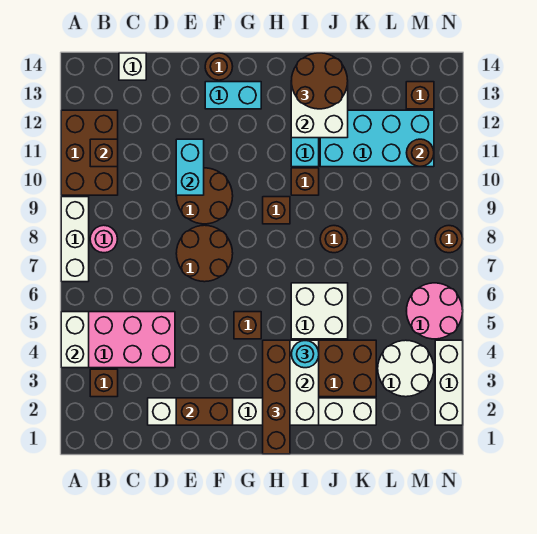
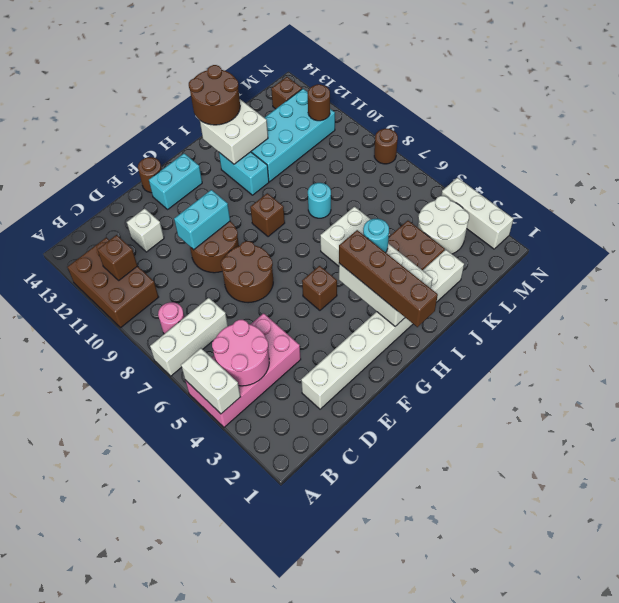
white 1x3 brick [61,197,89,282] -> white 1x3 brick turned to [150,298,228,376]
brown 1x1 brick [90,369,118,397] -> none
white 1x1 brick [119,53,146,80] -> white 1x1 brick moved to [127,208,164,252]
brown 1x2 brick [176,398,233,425] -> none
cyan 1x2 brick [176,139,204,195] -> cyan 1x2 brick turned to [174,190,230,250]
brown 1x1 brick [291,168,319,195] -> none
brown 1x1 round brick [320,226,348,253] -> cyan 1x1 round brick [308,183,331,218]
pink 2x2 round brick [407,283,463,339] -> pink 2x2 round brick moved to [212,320,269,386]

